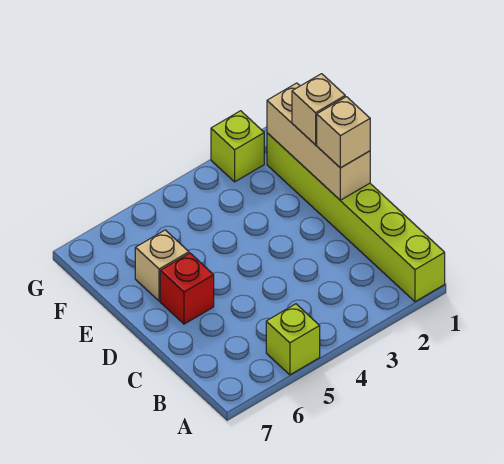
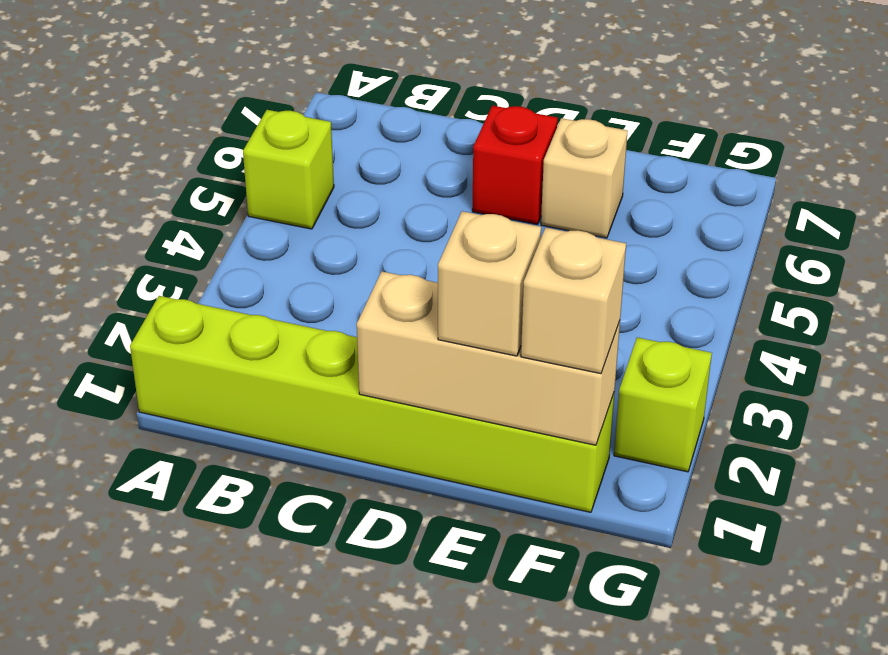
tan 1x1 brick [317,97,370,168] -> tan 1x1 brick moved to [521,228,626,374]

